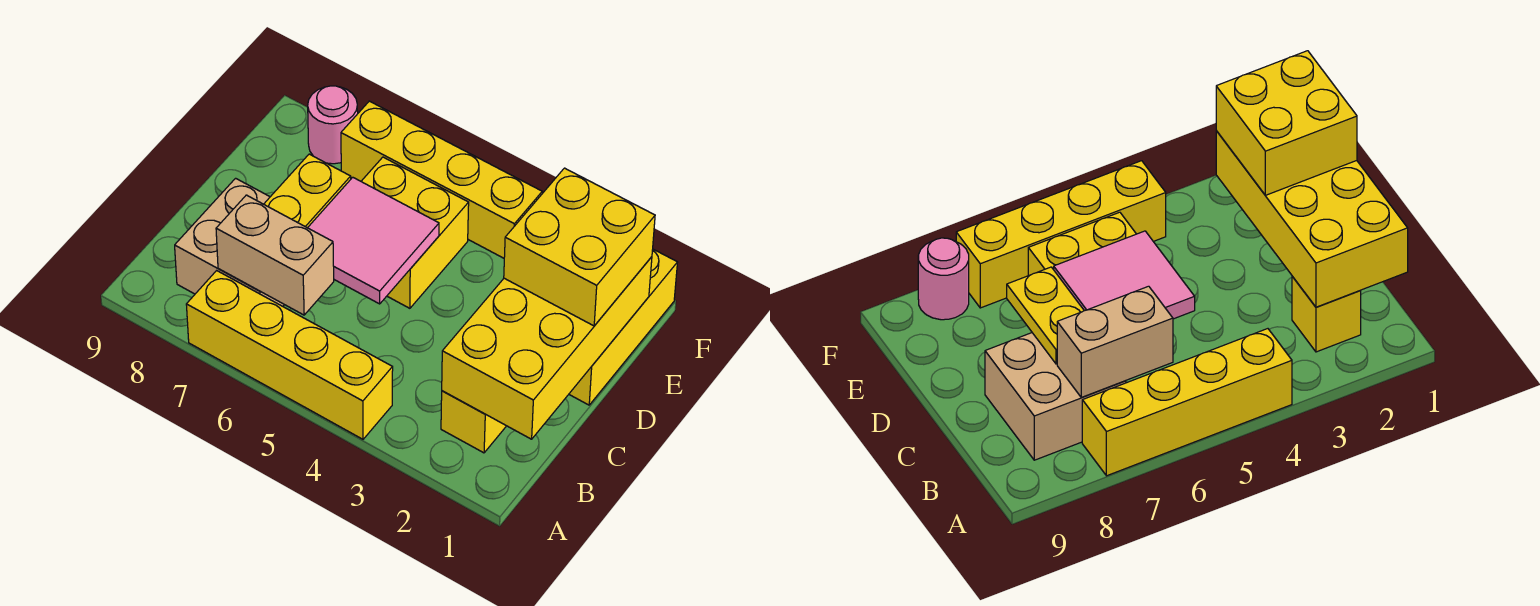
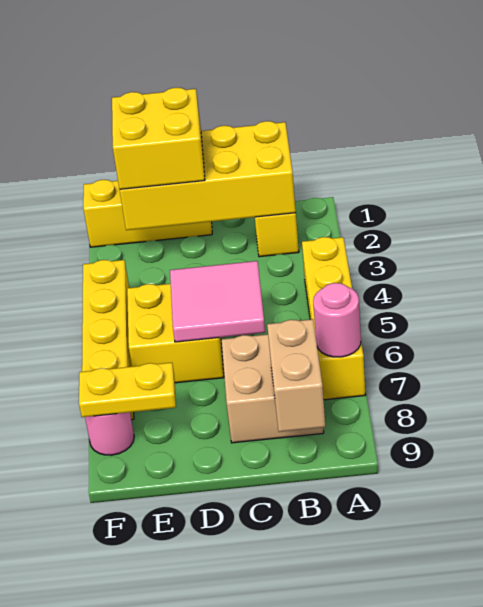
none -> pink 1x1 round brick [313,283,361,357]
tan 1x2 brick [216,195,334,315] -> tan 1x2 brick moved to [267,319,325,432]
yellow 1x2 plate [264,154,351,228] -> yellow 1x2 plate moved to [79,363,176,417]

